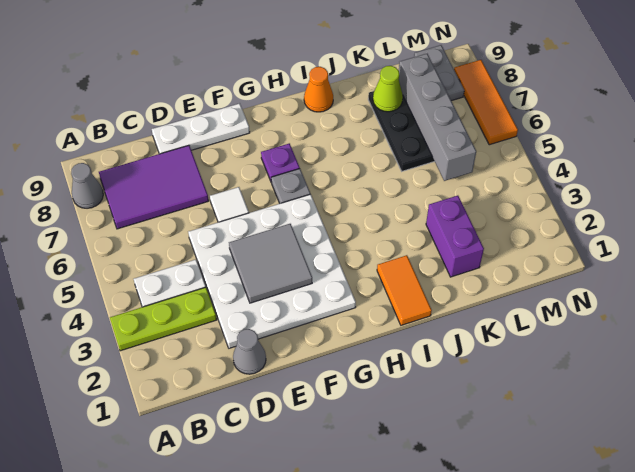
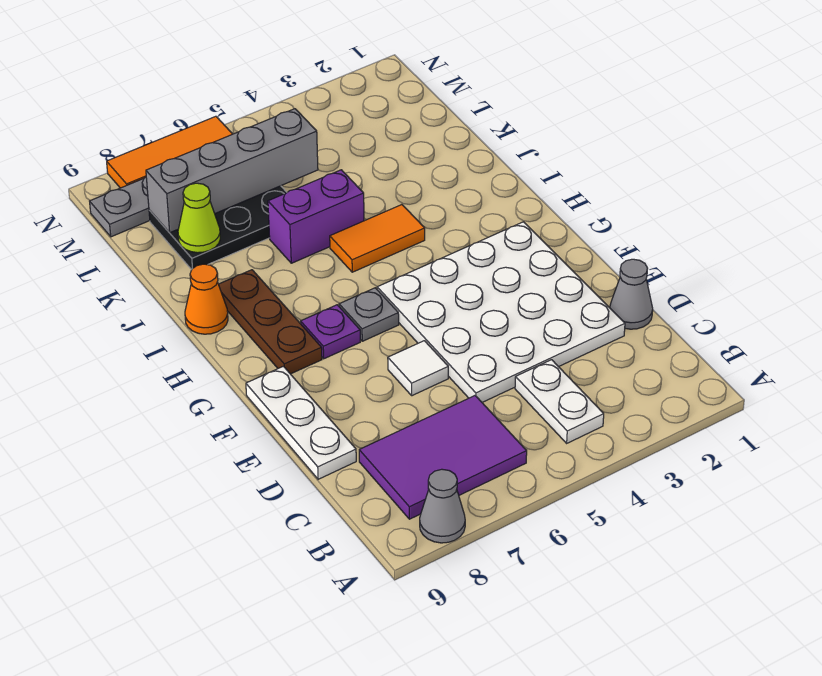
lime 1x3 plate [110,287,217,351] -> none
purple 2x3 tile [99,145,209,229] -> purple 2x3 tile turned to [359,396,527,519]
grey 2x2 tile [229,224,312,303] -> none
none -> brown 1x3 plate [218,270,322,374]
orange 1x2 tile [377,255,432,325] -> orange 1x2 tile moved to [330,205,425,272]
purple 1x2 brick [426,196,484,277] -> purple 1x2 brick moved to [268,170,364,263]

